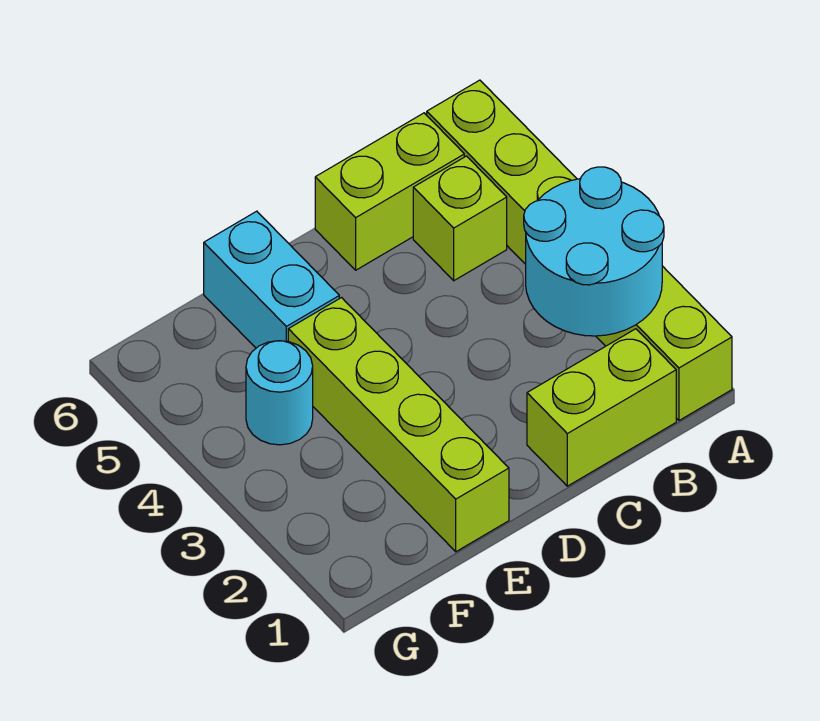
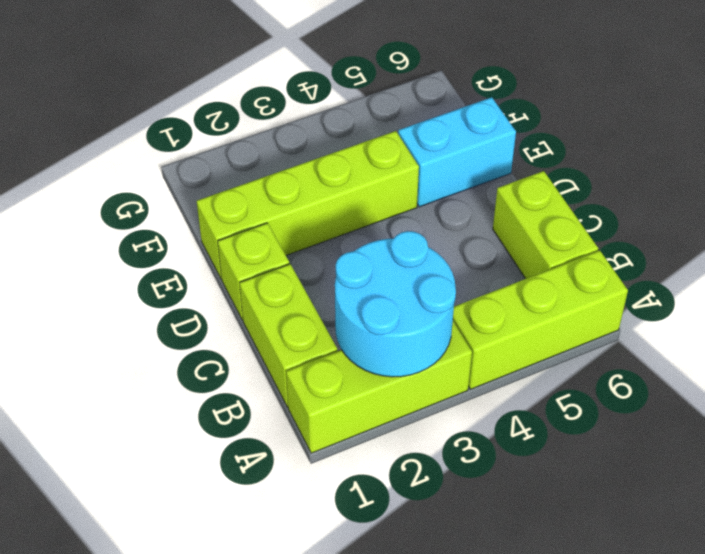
lime 1x1 brick [413,156,507,281] -> lime 1x1 brick moved to [218,223,289,320]
cyan 1x1 round brick [246,341,313,445] -> none

